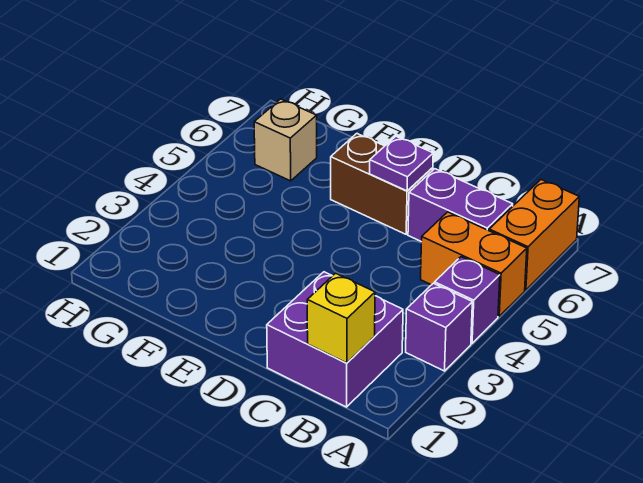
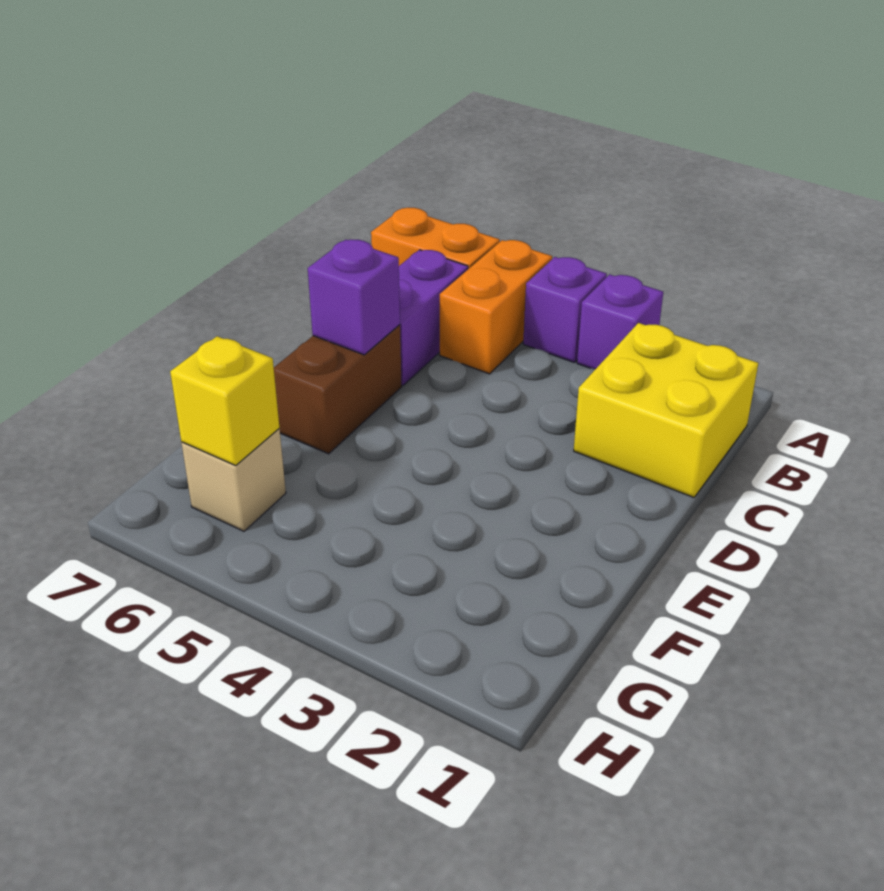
purple 2x2 brick [267,272,403,407] -> yellow 2x2 brick [574,323,758,497]
yellow 1x1 brick [307,273,375,363] -> yellow 1x1 brick moved to [170,336,279,465]
purple 1x1 plate [370,136,433,191] -> purple 1x1 brick [308,239,400,355]

